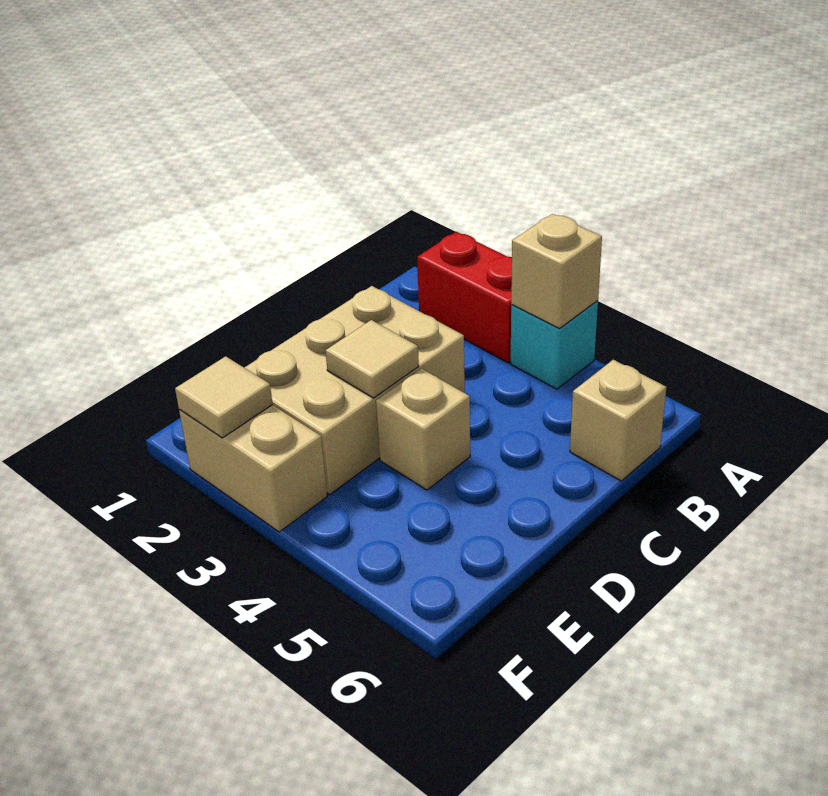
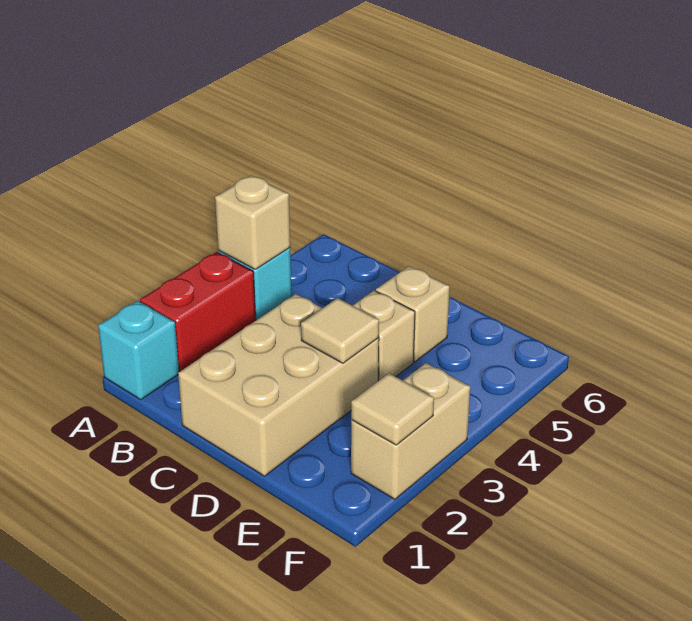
none -> cyan 1x1 brick [98,301,179,400]
tan 1x1 brick [570,360,666,481] -> tan 1x1 brick moved to [376,266,450,362]
tan 2x3 brick [244,286,465,494] -> tan 2x3 brick turned to [178,294,379,476]

